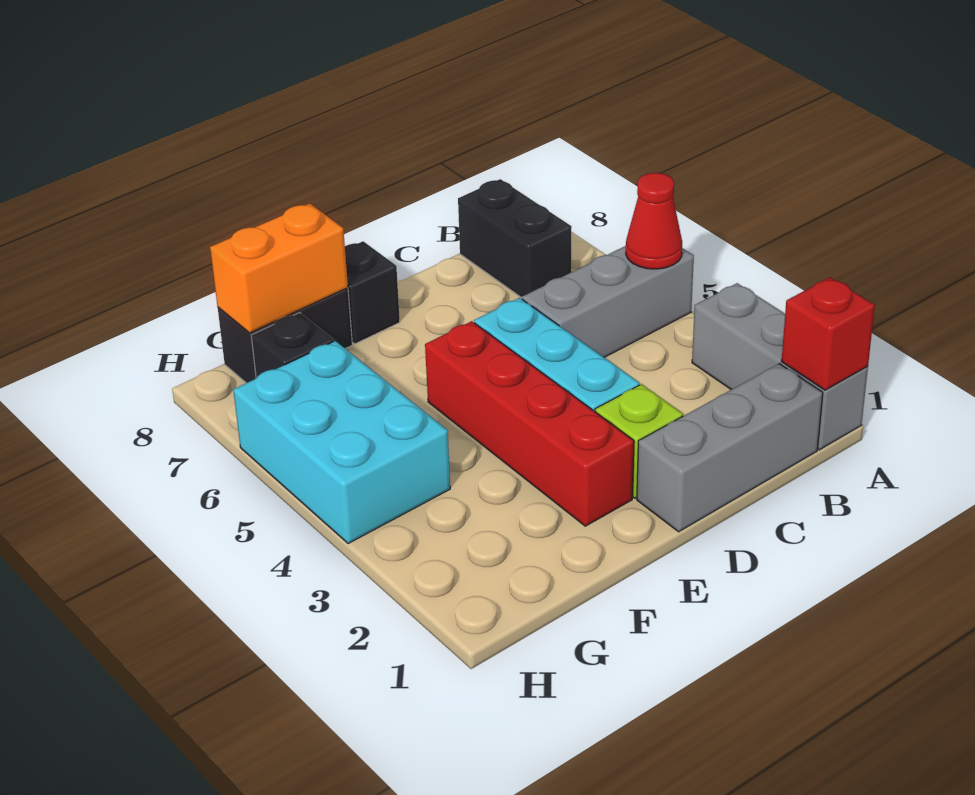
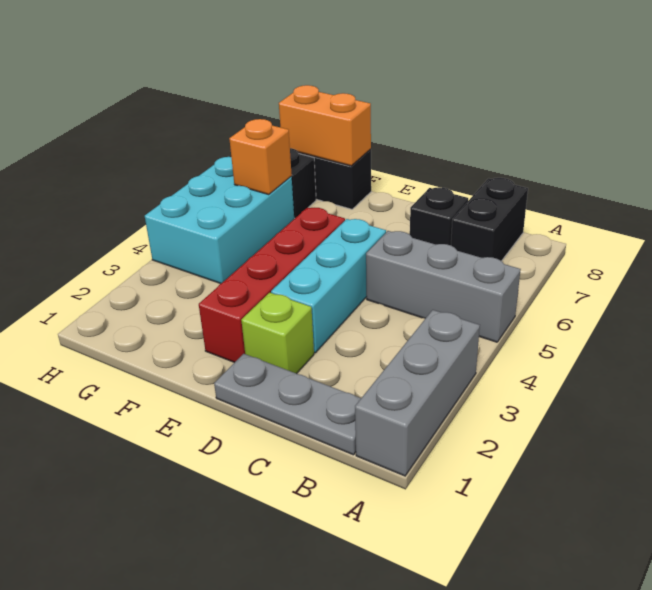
red 1x1 brick [781,277,875,390] -> none
red 1x1 cone [626,173,682,269] -> none
grey 1x3 brick [637,364,823,532] -> grey 1x3 plate [214,354,361,455]
black 1x1 brick [345,241,400,344] -> black 1x1 brick moved to [410,187,468,245]
none -> orange 1x1 brick [229,119,292,195]

